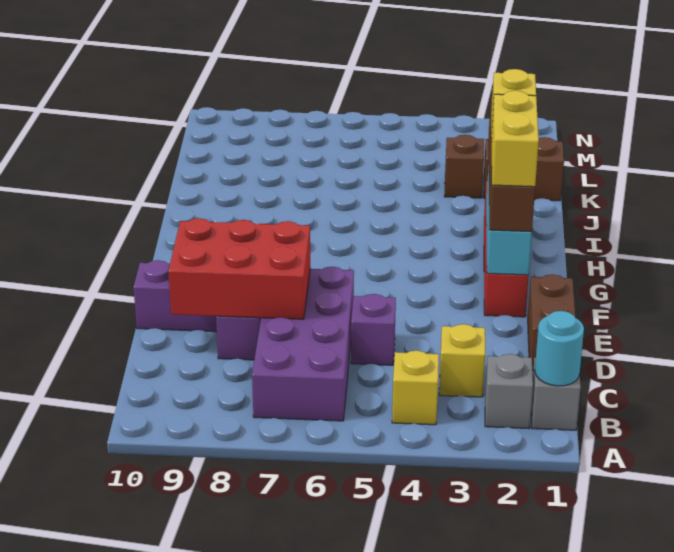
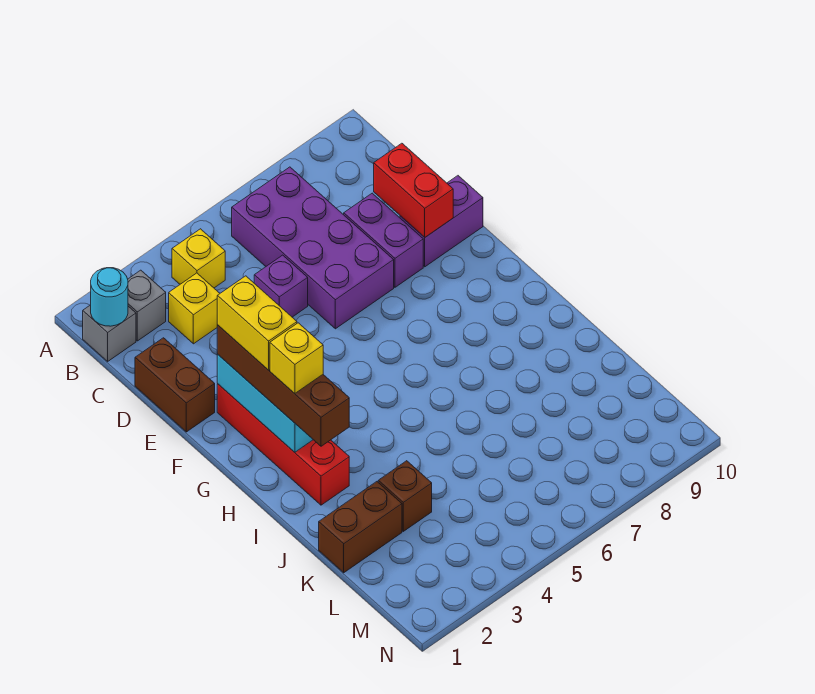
red 2x3 brick [168,218,310,319] -> red 1x2 brick [374,143,453,237]

